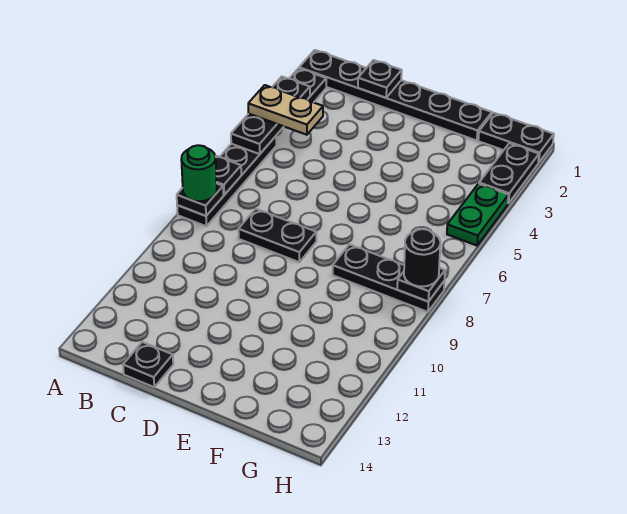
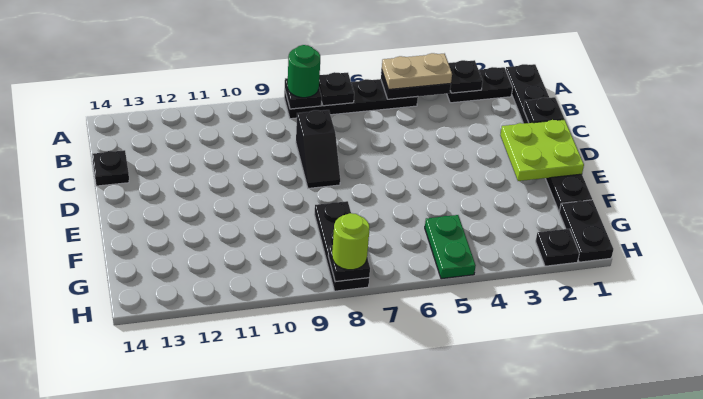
tan 1x2 plate [248,85,323,135] -> tan 1x2 plate turned to [382,53,452,90]
black 1x2 plate [238,209,316,262] -> black 1x2 slope [296,110,340,188]
none -> lime 2x2 plate [500,120,584,181]
black 1x2 plate [479,143,539,203] -> black 1x1 plate [536,229,579,266]
green 1x2 plate [447,184,509,245] -> green 1x2 plate turned to [425,215,476,279]
black 1x1 round brick [404,229,440,287] -> lime 1x1 round brick [332,213,370,270]

